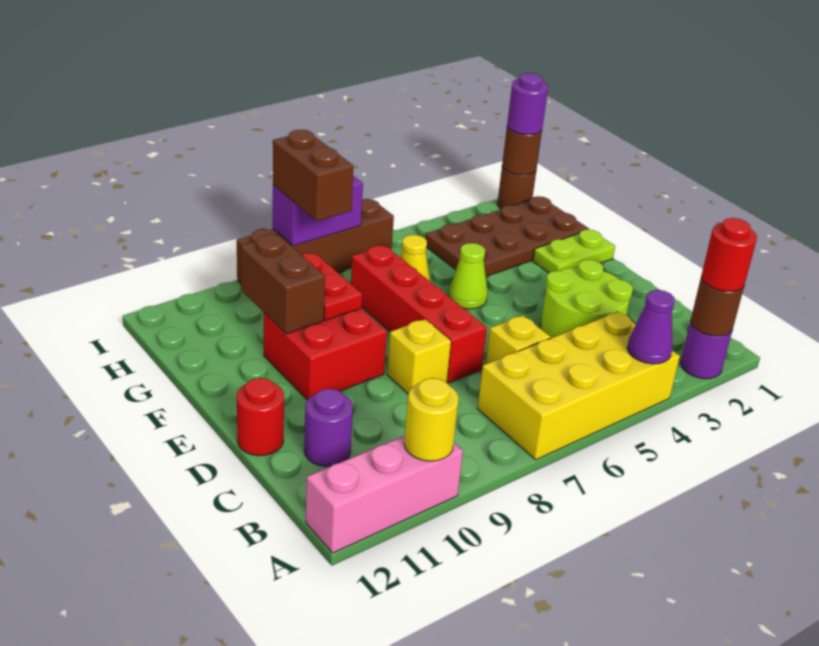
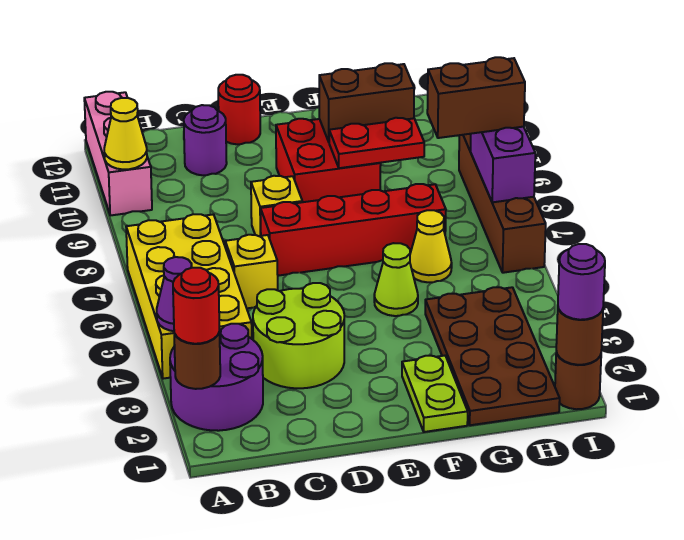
purple 1x1 round brick [681,320,732,379] -> purple 2x2 round brick [170,324,263,431]
yellow 1x1 round brick [404,378,459,461] -> yellow 1x1 cone [104,98,147,169]

